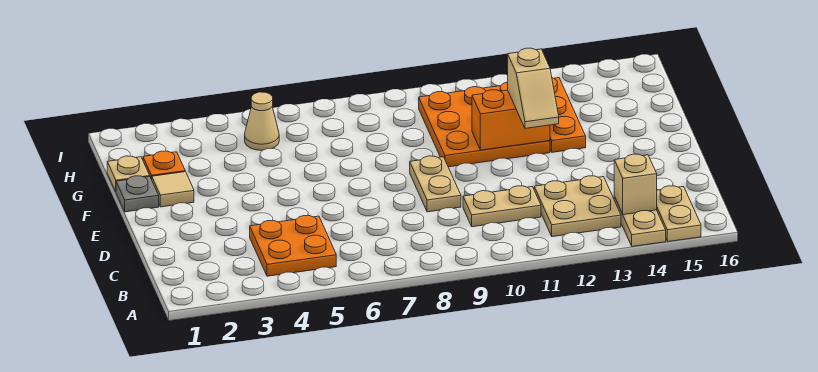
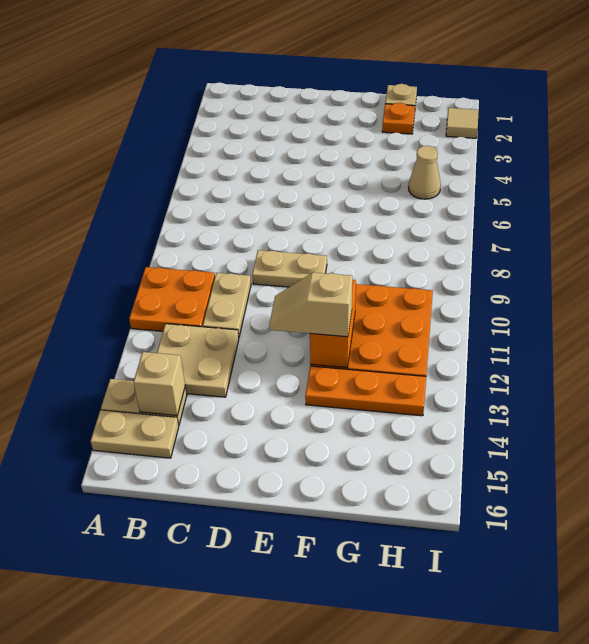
orange 2x2 plate [250,216,336,276] -> orange 2x2 plate moved to [129,267,215,331]
grey 1x1 plate [116,176,159,212] -> none
tan 1x1 tile [152,172,194,207] -> tan 1x1 tile moved to [446,108,479,138]

